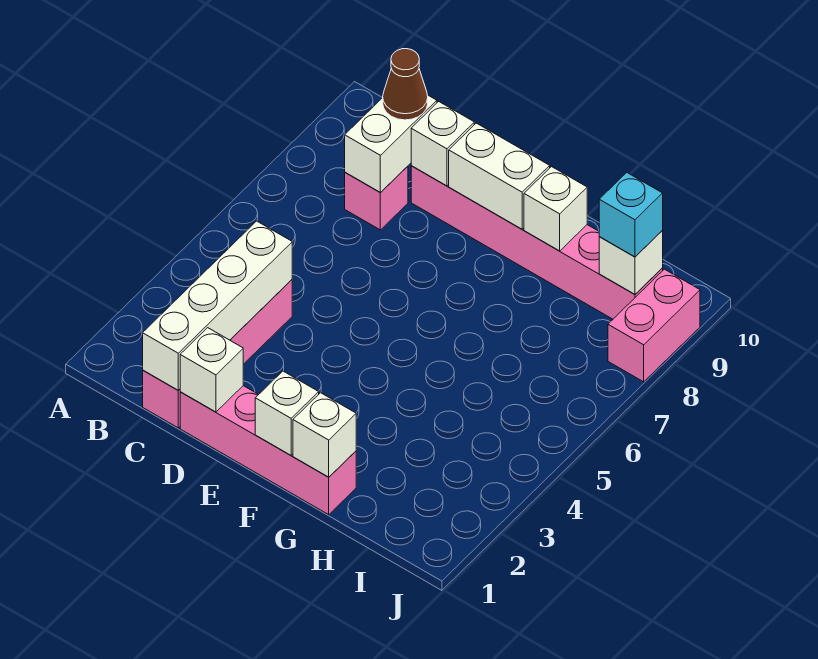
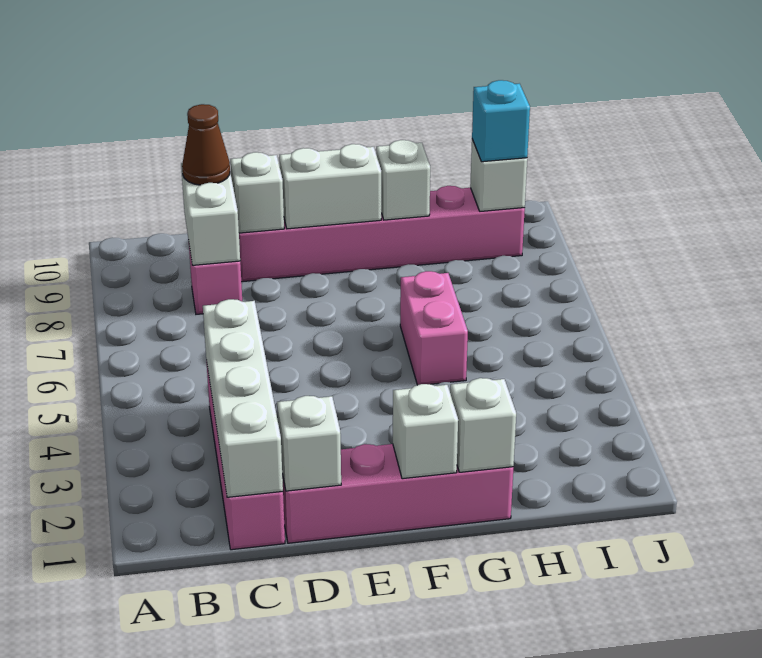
pink 1x2 brick [608,269,700,382] -> pink 1x2 brick moved to [400,271,468,385]

